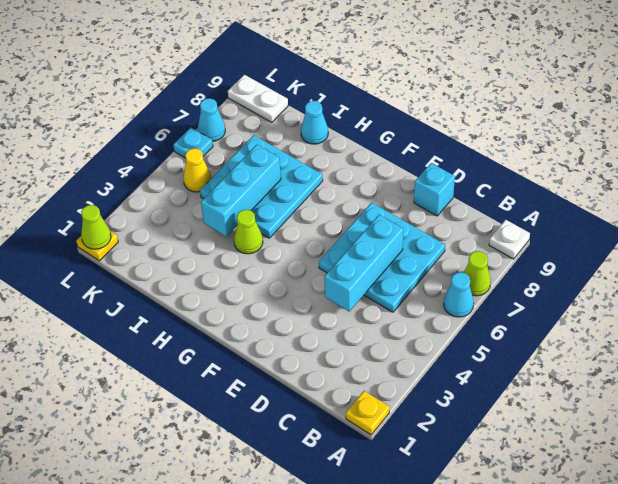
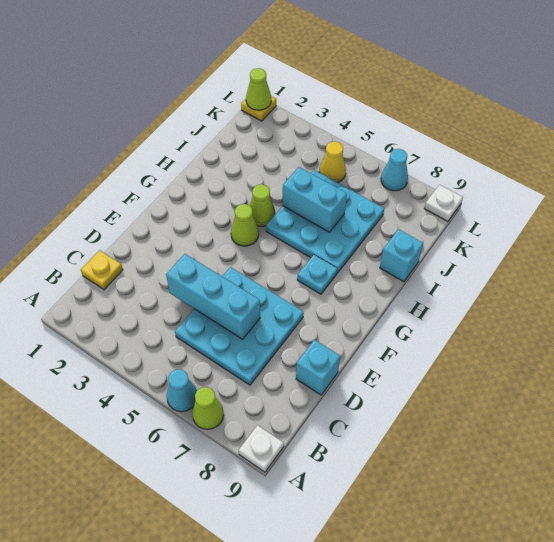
yellow 1x1 plate [346,391,390,435] -> yellow 1x1 plate moved to [81,250,123,290]
none -> lime 1x1 cone [231,204,259,246]
cyan 1x3 brick [201,145,281,237] -> cyan 1x2 brick [283,167,347,232]
cyan 1x1 cone [301,101,328,144] -> cyan 1x1 brick [380,229,423,282]
white 1x2 plate [228,75,288,122] -> white 1x1 plate [424,185,463,221]
cyan 1x1 plate [173,128,213,158] -> cyan 1x1 plate moved to [297,255,337,294]

